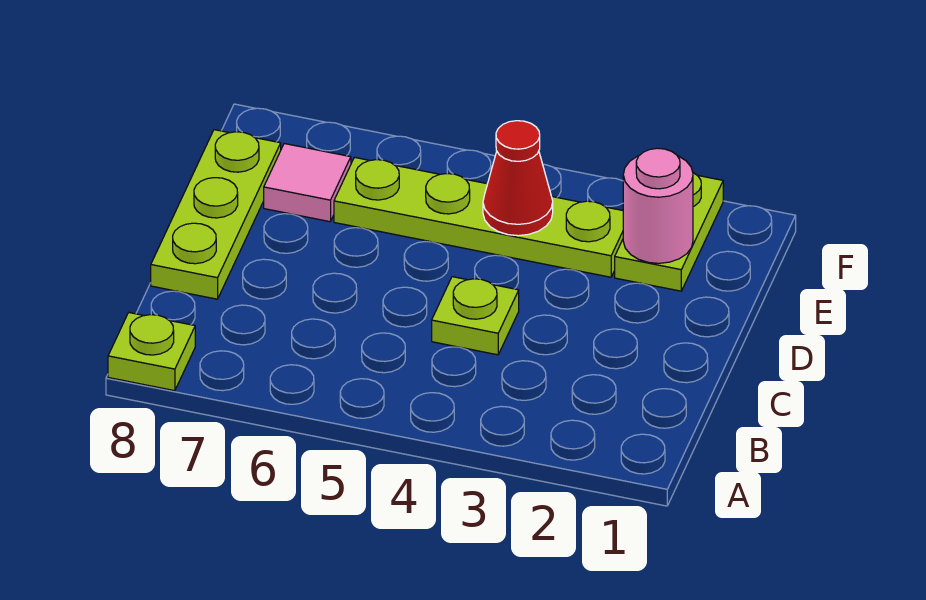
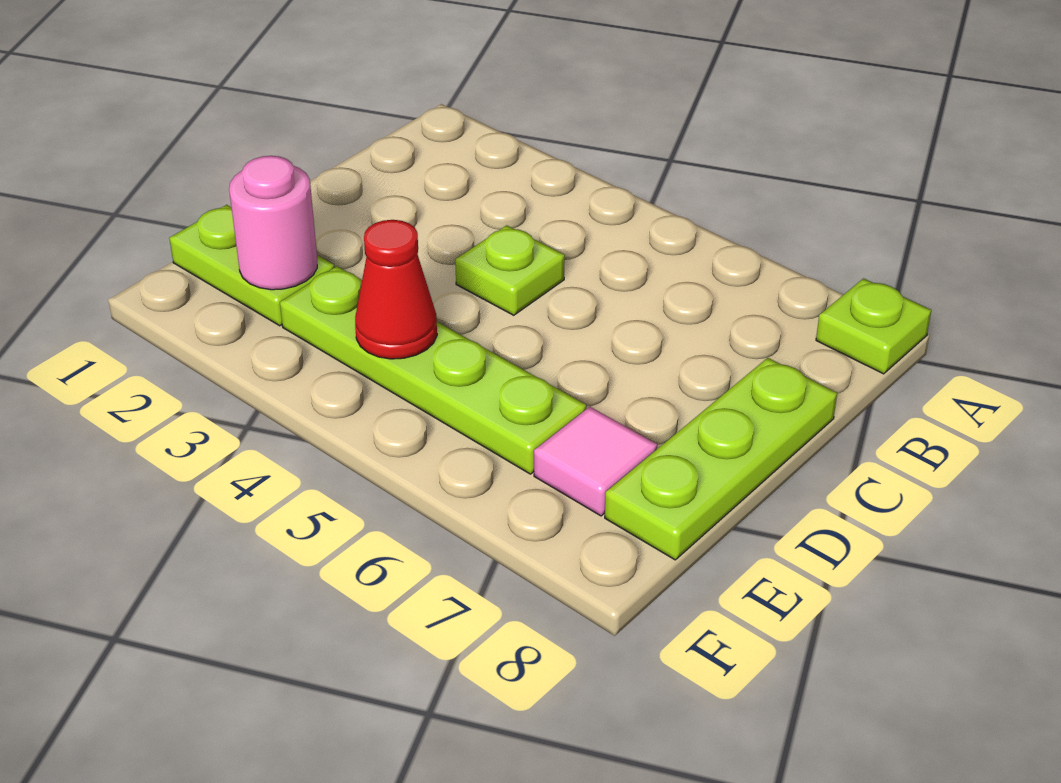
lime 1x2 plate [615,173,723,291] -> lime 1x2 plate turned to [169,205,334,326]

